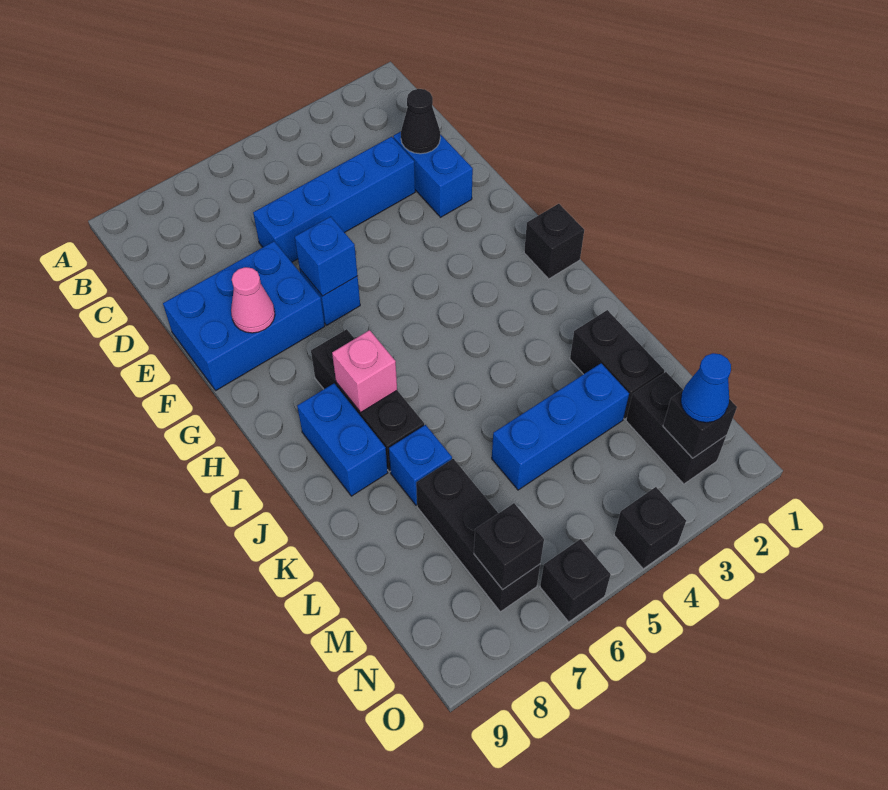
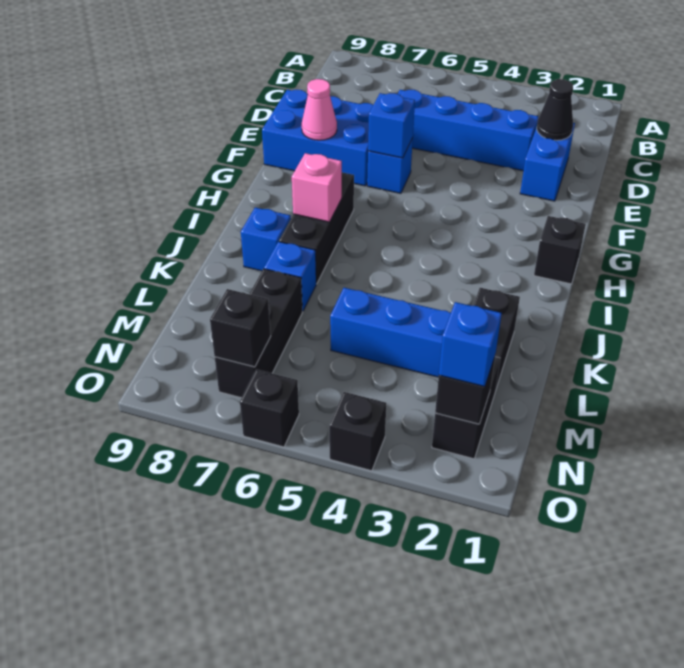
blue 1x2 brick [297,384,388,496] -> blue 1x1 brick [241,207,291,271]
blue 1x1 cone [681,353,731,423] -> blue 1x1 brick [439,302,502,387]

